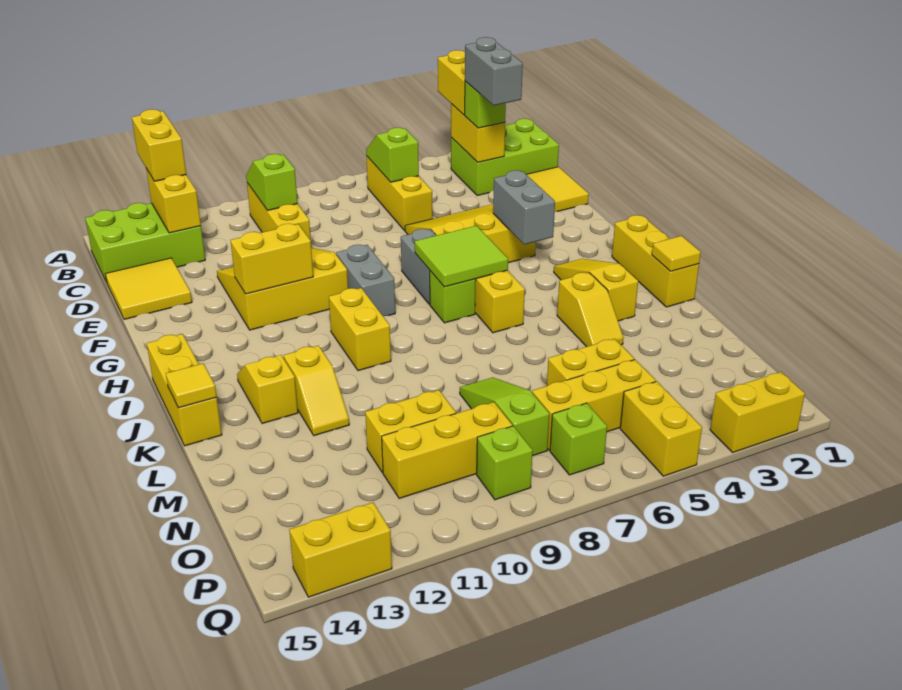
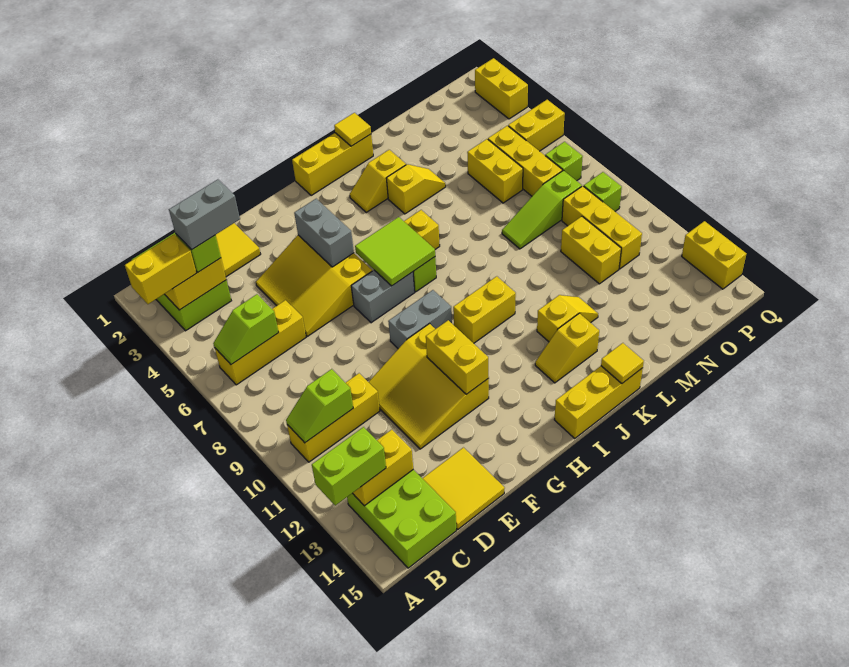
yellow 1x2 brick [132,109,186,181] -> lime 1x2 brick [312,427,386,506]
grey 1x2 brick [493,170,555,245] -> grey 1x2 brick turned to [294,199,354,267]
yellow 1x3 slope [554,259,638,321] -> yellow 1x2 slope [350,150,406,212]

